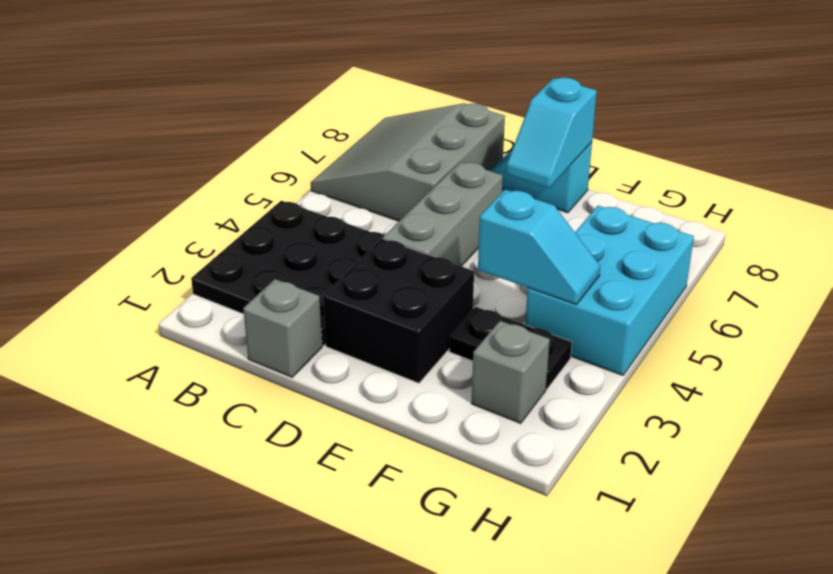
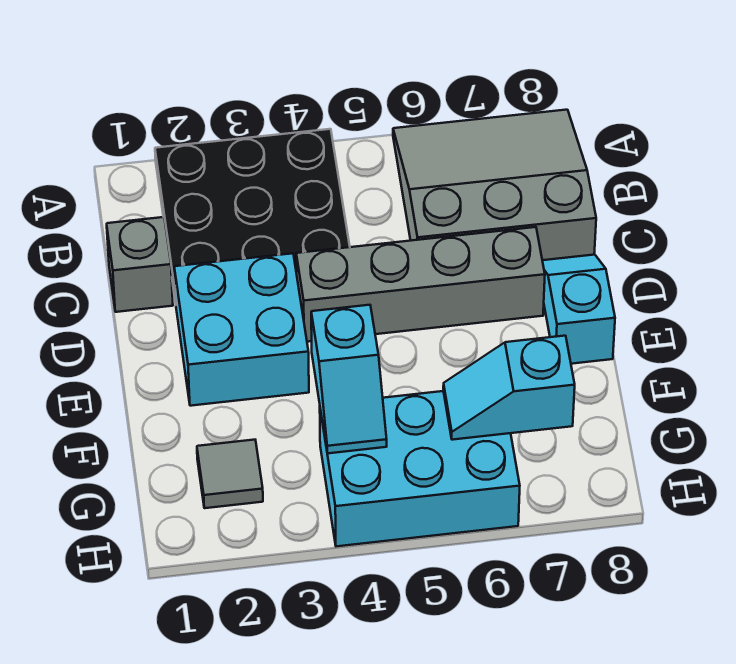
black 2x2 brick [323,239,474,383] -> cyan 2x2 brick [174,253,309,406]
grey 1x3 brick [383,162,503,266] -> grey 1x4 brick [296,227,545,342]
cyan 1x2 slope [506,78,597,188] -> cyan 1x2 slope moved to [443,336,575,440]
black 1x2 plate [449,307,572,389] -> none
grey 1x1 brick [472,321,550,423] -> grey 1x1 tile [197,440,263,508]

